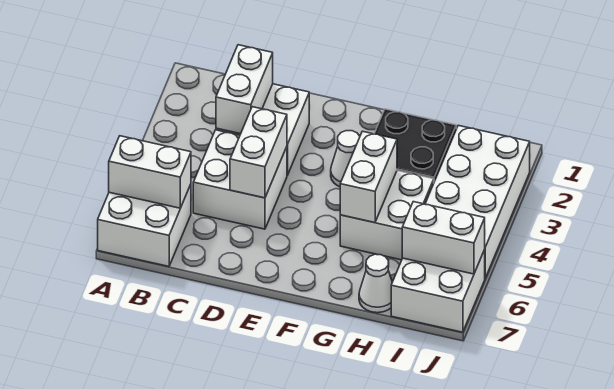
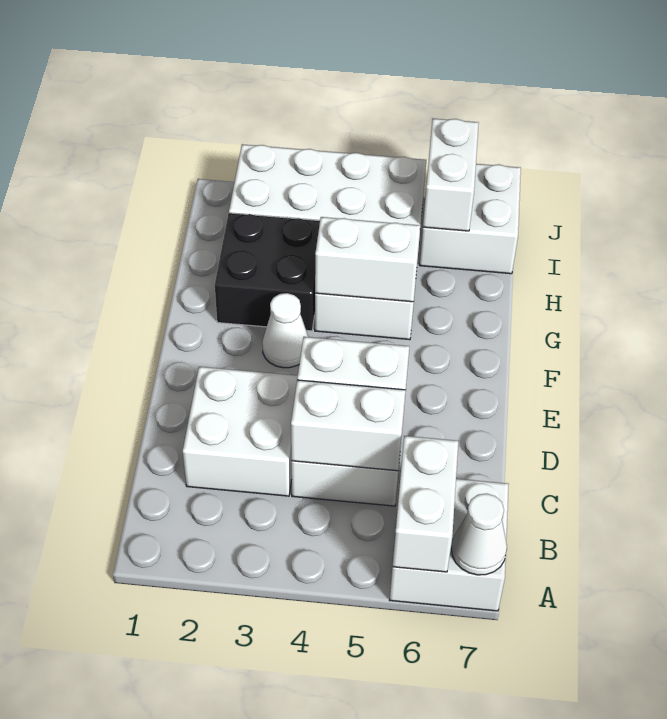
white 1x2 brick [216,45,273,134] -> white 1x2 brick moved to [291,380,405,471]
white 1x1 cone [359,254,392,313] -> white 1x1 cone moved to [452,494,507,575]

